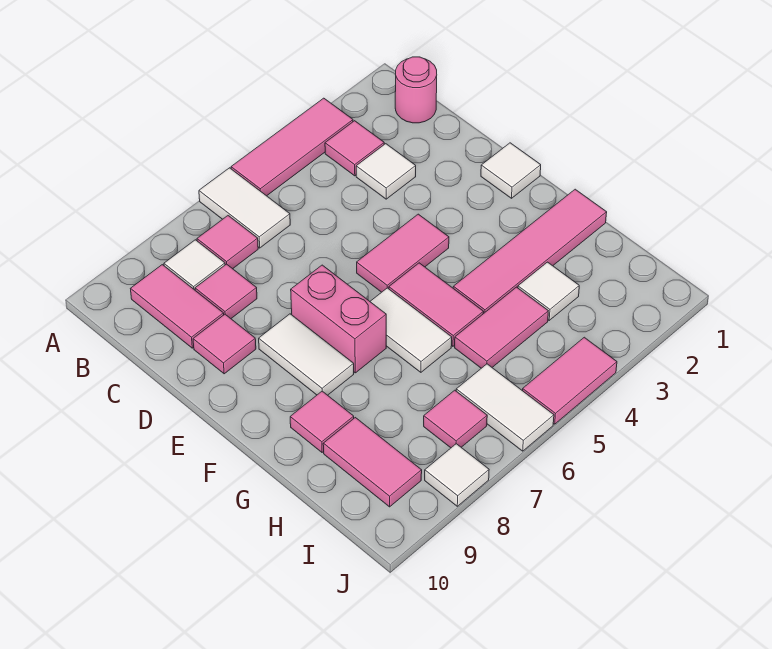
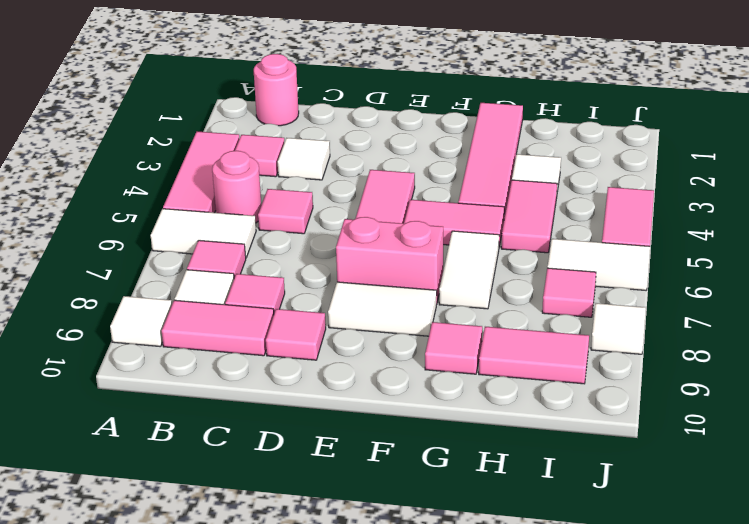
none -> pink 1x1 round brick [212,151,261,223]
none -> pink 1x1 tile [258,189,313,234]
white 1x1 tile [481,143,541,198] -> white 1x1 tile moved to [110,296,172,347]
white 1x2 tile [370,288,452,372] -> white 1x2 tile turned to [439,231,499,309]

